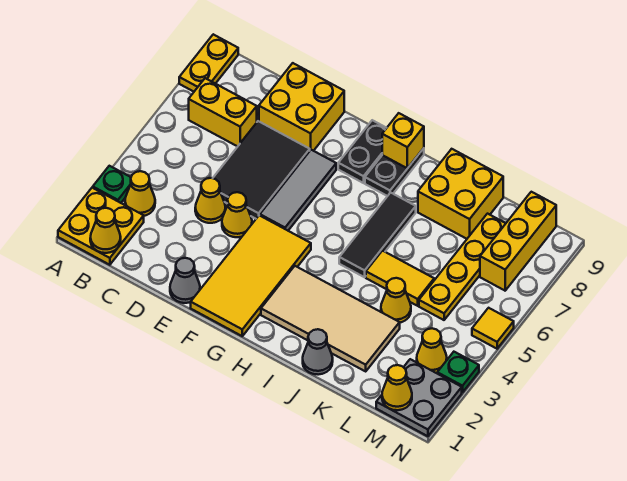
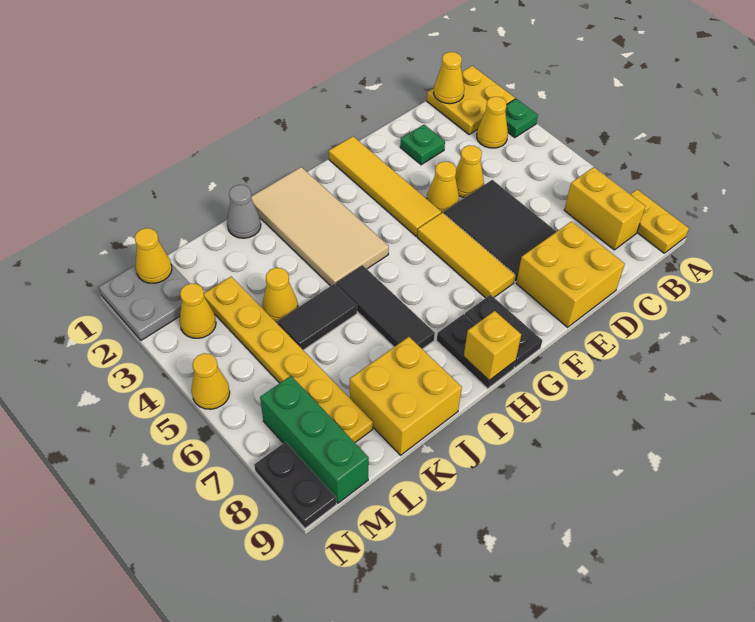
yellow 1x2 brick [189,78,257,147] -> yellow 1x2 brick turned to [564,167,645,250]
grey 1x1 cone [170,258,200,303] -> none
yellow 2x4 tile [191,215,311,336] -> yellow 1x4 tile [329,136,441,236]
grey 1x3 tile [260,150,336,230] -> yellow 1x3 tile [417,213,515,298]
tan 2x4 tile [261,266,400,371] -> tan 2x4 tile turned to [251,167,389,286]
yellow 1x2 tile [366,251,434,306] -> black 1x2 tile [277,284,357,350]
yellow 1x4 plate [419,214,506,320] -> yellow 1x6 plate [204,277,373,442]
yellow 1x3 brick [480,192,556,291] -> green 1x3 brick [260,376,369,503]
green 1x1 plate [437,352,479,393] -> green 1x1 plate moved to [400,125,445,165]
yellow 1x1 tile [472,308,514,349] -> yellow 1x1 cone [191,353,230,409]
none -> black 1x2 plate [254,442,336,528]

